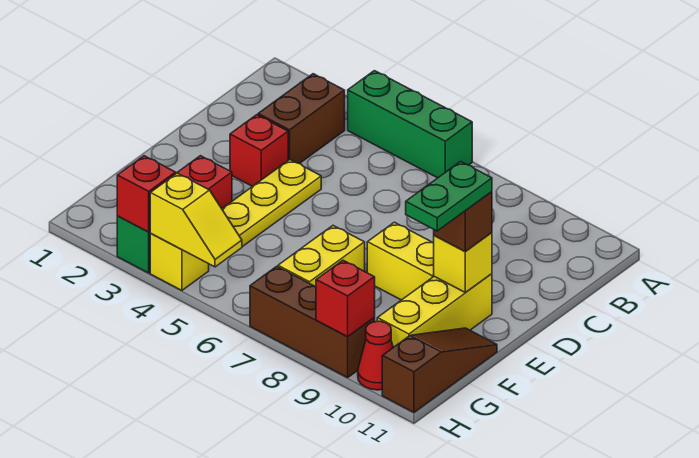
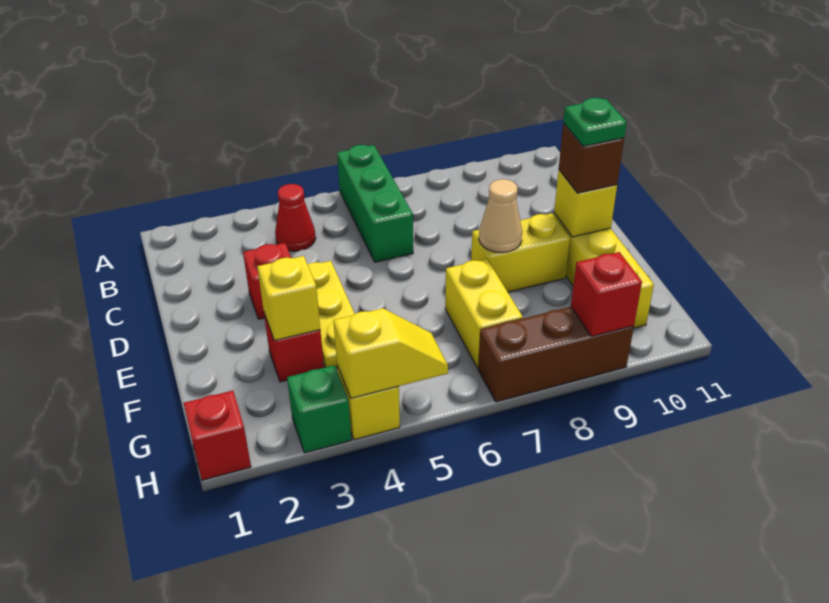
green 1x3 brick [348,71,472,178] -> green 1x3 brick turned to [337,145,413,262]
brown 1x2 brick [258,74,345,164] -> none
none -> tan 1x1 cone [479,179,522,253]
green 1x2 plate [406,161,492,231] -> green 1x1 plate [563,98,627,146]
none -> yellow 1x1 brick [257,256,320,341]
brown 1x3 slope [382,328,497,412] -> none
red 1x1 brick [117,156,176,232] -> red 1x1 brick moved to [184,391,251,480]
red 1x1 cone [358,321,393,390] -> red 1x1 cone moved to [275,184,316,251]

